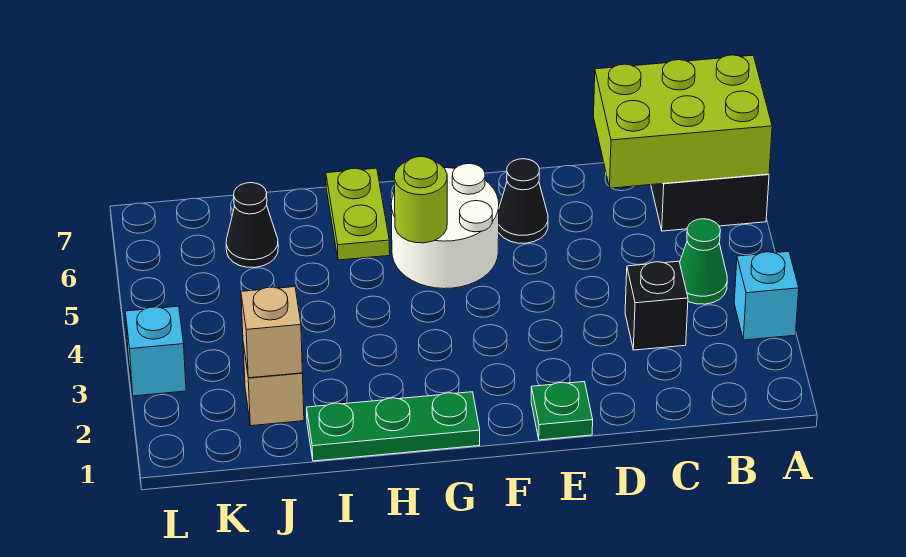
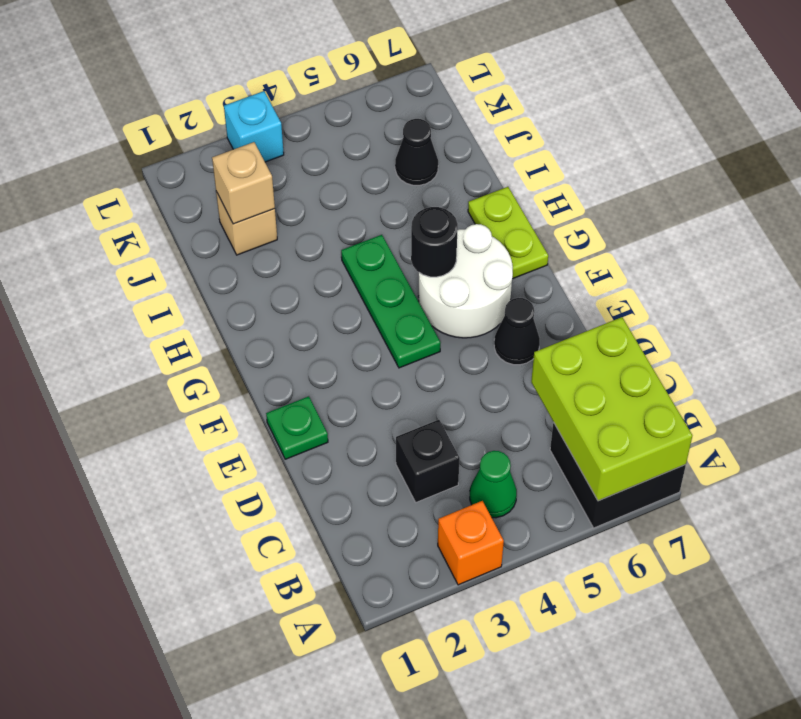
cyan 1x1 brick [734,251,799,340] -> orange 1x1 brick [438,501,504,585]
green 1x3 plate [307,392,480,461] -> green 1x3 plate moved to [341,235,440,368]
lime 1x1 round brick [394,157,447,243] -> black 1x1 round brick [411,207,458,277]
lime 1x2 plate [326,168,390,260] -> lime 1x2 plate turned to [468,187,548,278]

